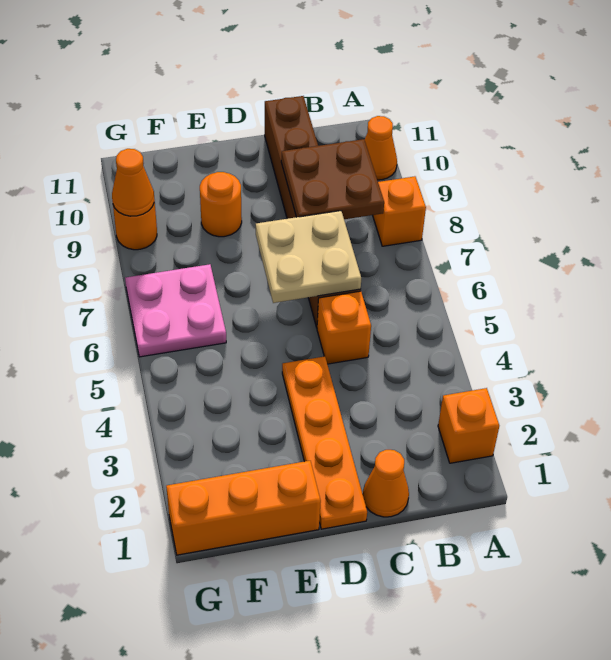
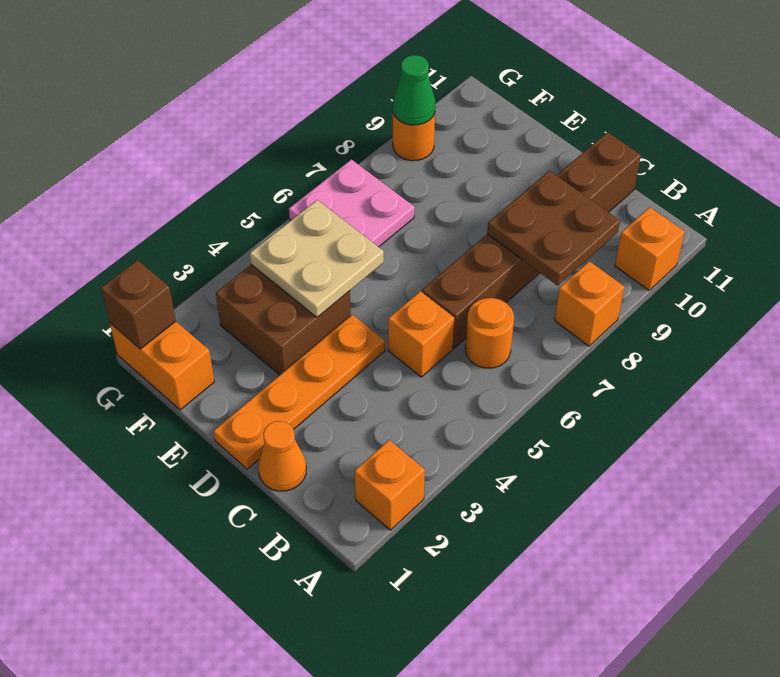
orange 1x1 cone [365,116,397,180] -> orange 1x1 brick [615,207,685,290]
tan 2x2 plate [256,211,361,303] -> tan 2x2 plate moved to [250,200,384,317]
orange 1x3 brick [166,461,321,555] -> orange 1x2 brick [110,321,214,410]
none -> brown 2x2 brick [216,265,351,375]
orange 1x1 round brick [200,172,242,237] -> orange 1x1 round brick moved to [465,298,514,368]
none -> brown 1x1 brick [101,260,176,349]
orange 1x1 cone [112,149,154,216] -> green 1x1 cone [393,55,435,125]

